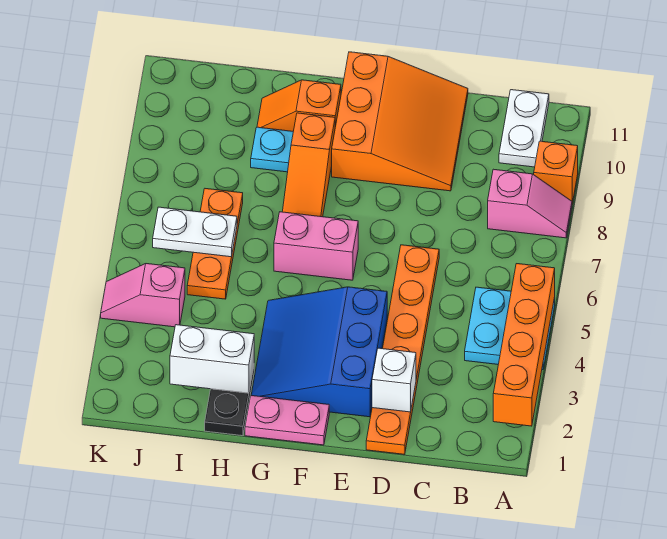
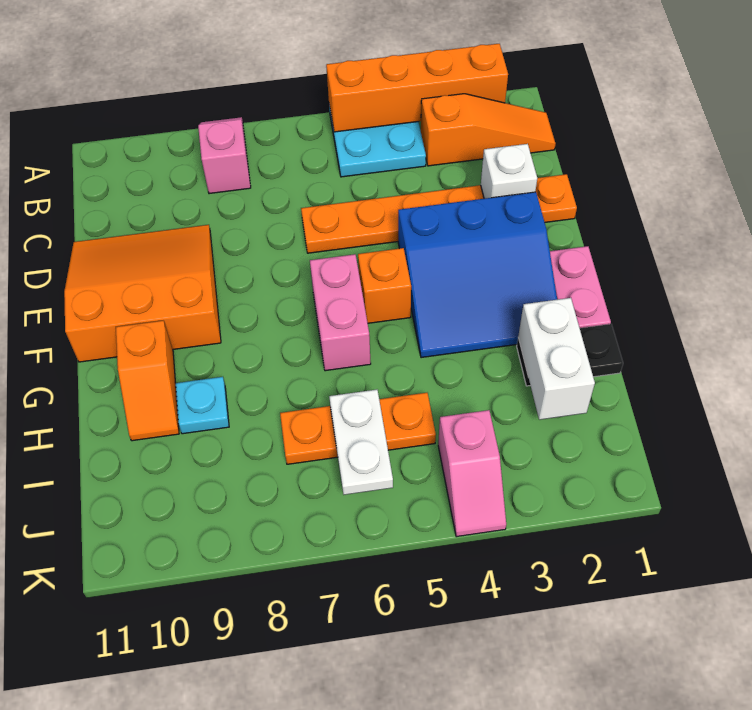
orange 1x1 brick [534,141,578,203] -> orange 1x1 brick moved to [358,248,411,323]
white 1x2 plate [499,90,549,167] -> none
orange 1x3 slope [282,113,335,217] -> orange 1x3 slope moved to [421,94,555,166]

